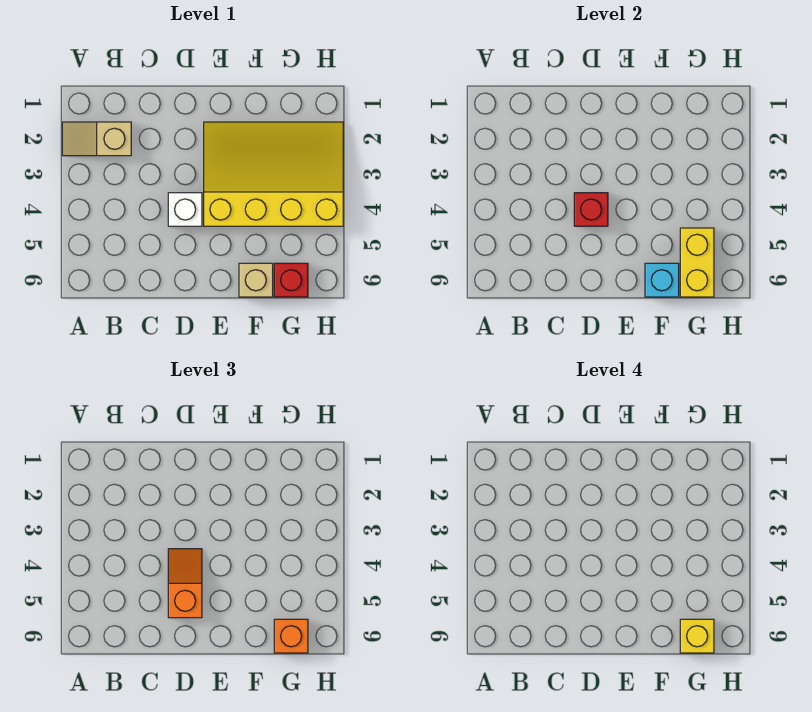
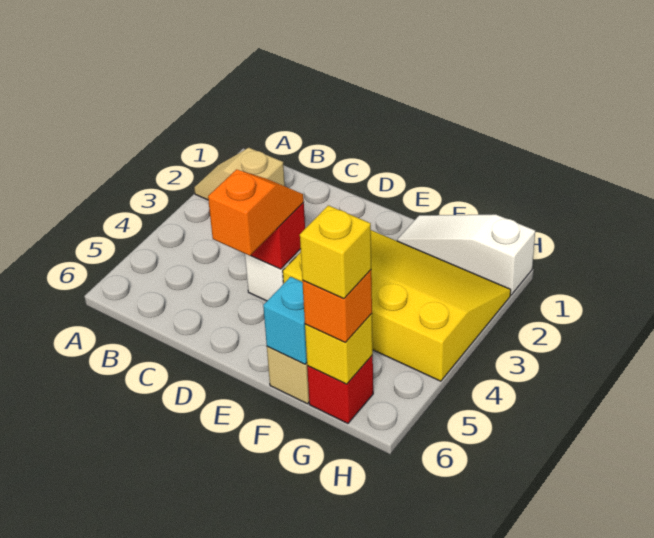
none -> white 1x3 slope [397,215,535,295]
yellow 1x2 brick [680,228,714,297] -> yellow 1x1 brick [305,314,373,384]

